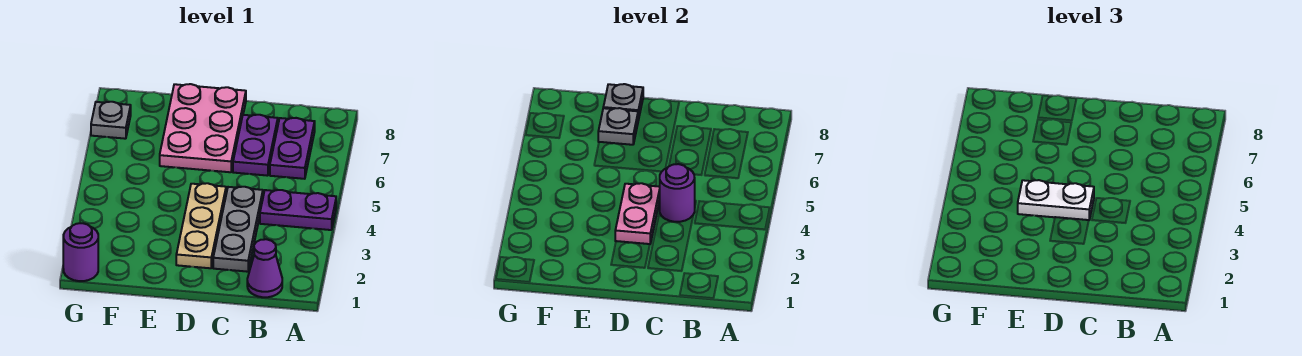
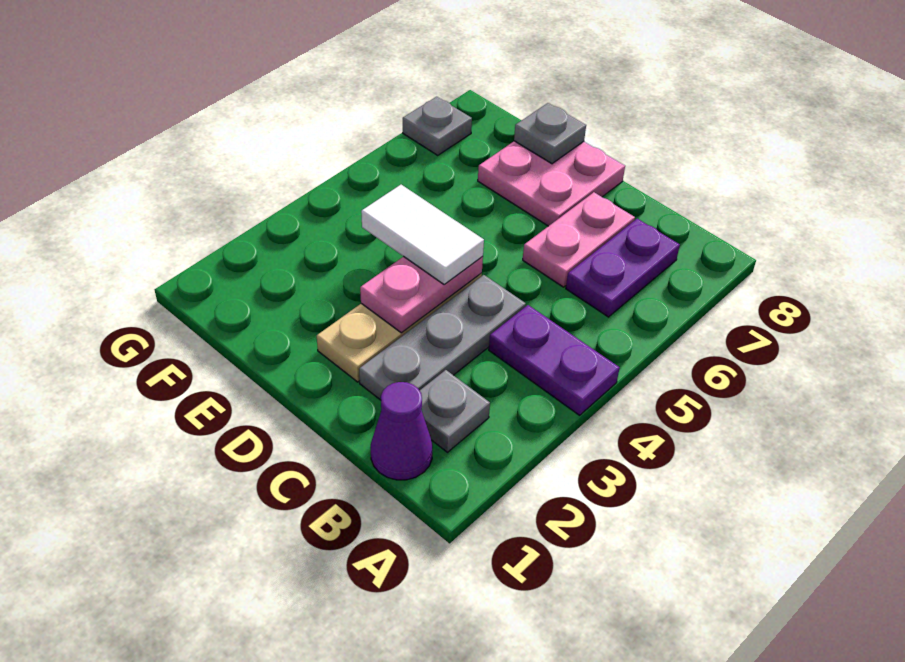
purple 1x1 round brick [660,164,695,222] -> none
purple 1x2 plate [233,115,278,176] -> pink 1x2 plate [523,192,635,287]
white 1x2 plate [1018,180,1094,220] -> white 1x2 tile [361,185,484,285]
pink 2x3 plate [160,84,246,172] -> pink 2x2 plate [478,141,625,226]
grey 1x1 plate [598,108,638,145] -> grey 1x1 plate moved to [420,370,490,452]
purple 1x1 round brick [63,223,98,281] -> none

